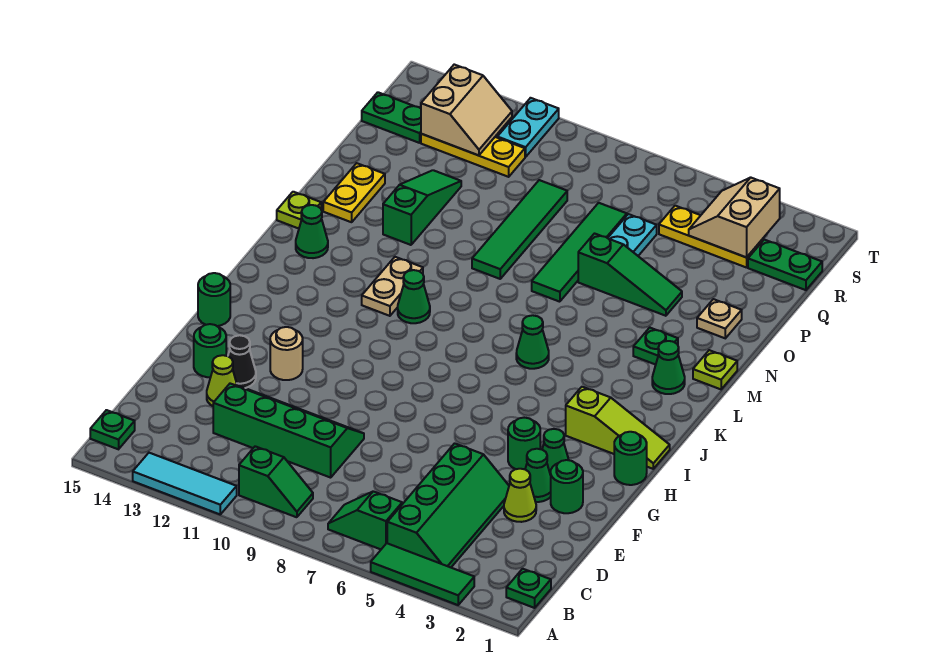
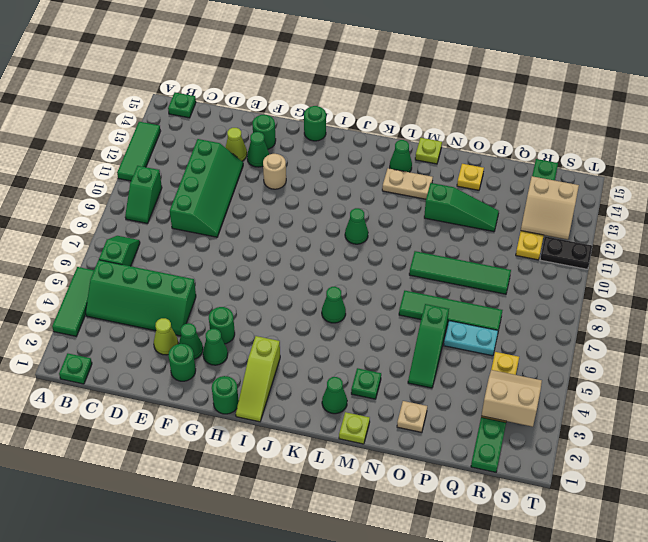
cyan 1x3 tile [133,453,237,514] -> green 1x3 tile [117,122,161,181]
black 1x1 cone [228,335,256,388] -> green 1x1 cone [247,132,269,167]
tan 1x2 plate [362,257,423,316] -> tan 1x2 plate moved to [382,168,433,199]
yellow 1x2 plate [323,163,385,222] -> yellow 1x1 plate [457,164,484,190]
cyan 1x2 plate [497,98,559,157] -> black 1x2 plate [540,236,592,269]

